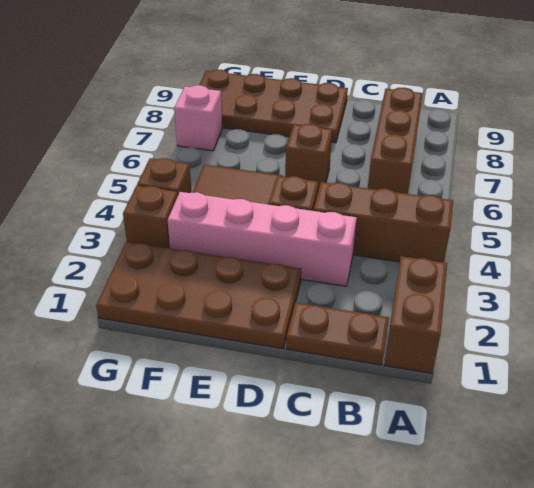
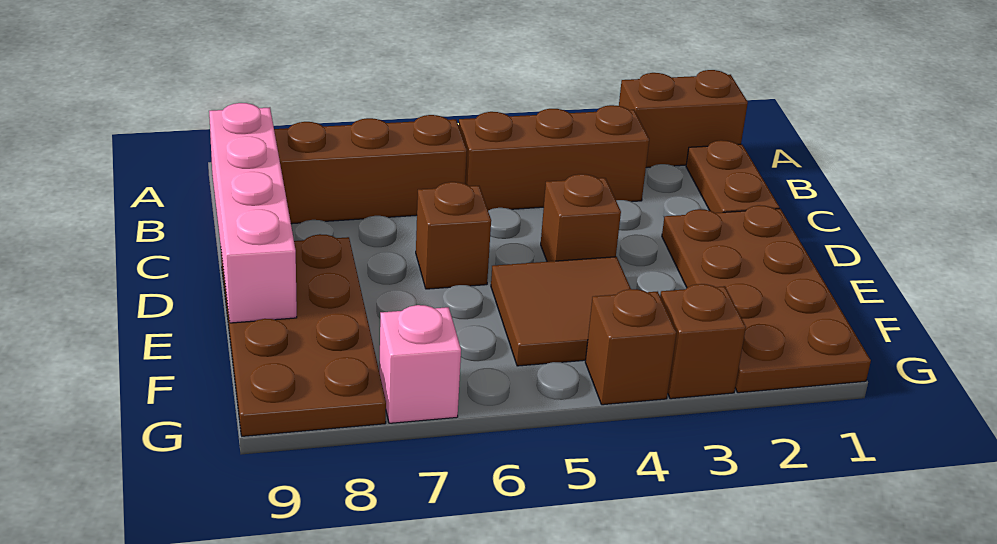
brown 1x3 brick [313,182,453,263] -> brown 1x3 brick turned to [459,105,649,211]
pink 1x4 brick [168,192,357,286] -> pink 1x4 brick moved to [209,103,297,323]

